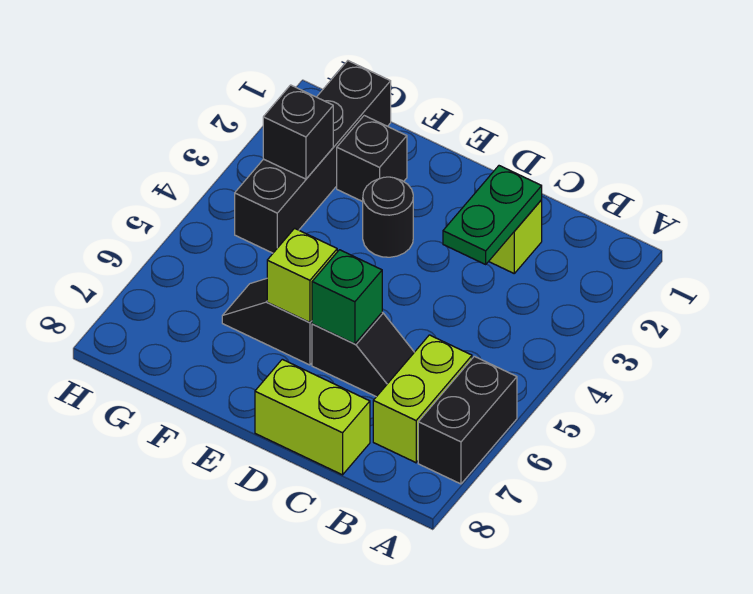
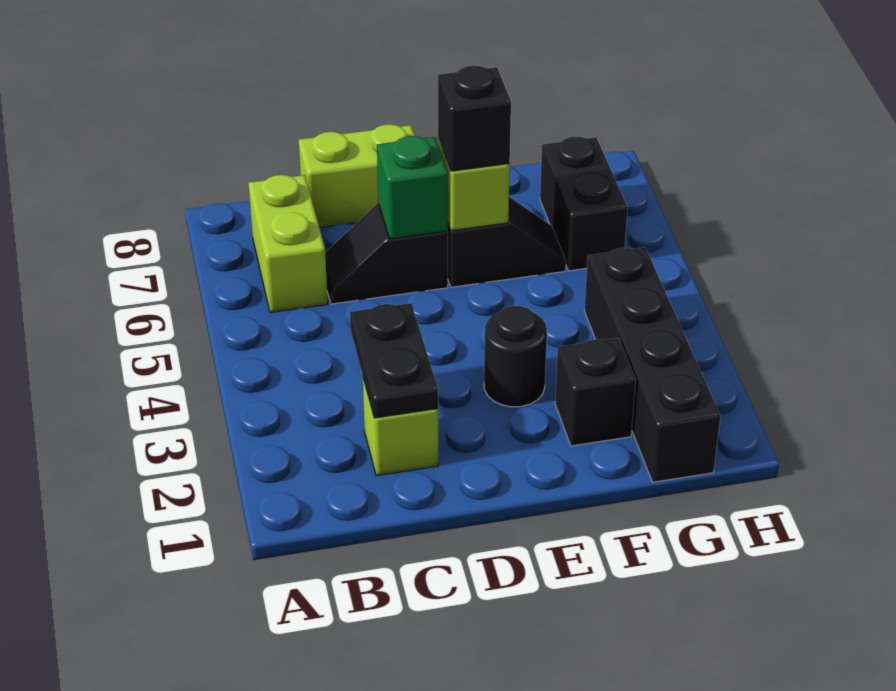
black 1x2 brick [418,356,517,484] -> black 1x2 brick moved to [540,137,628,271]
green 1x2 plate [443,166,542,264] -> black 1x2 plate [350,303,438,418]
black 1x1 brick [263,85,333,179] -> black 1x1 brick moved to [438,66,511,171]

